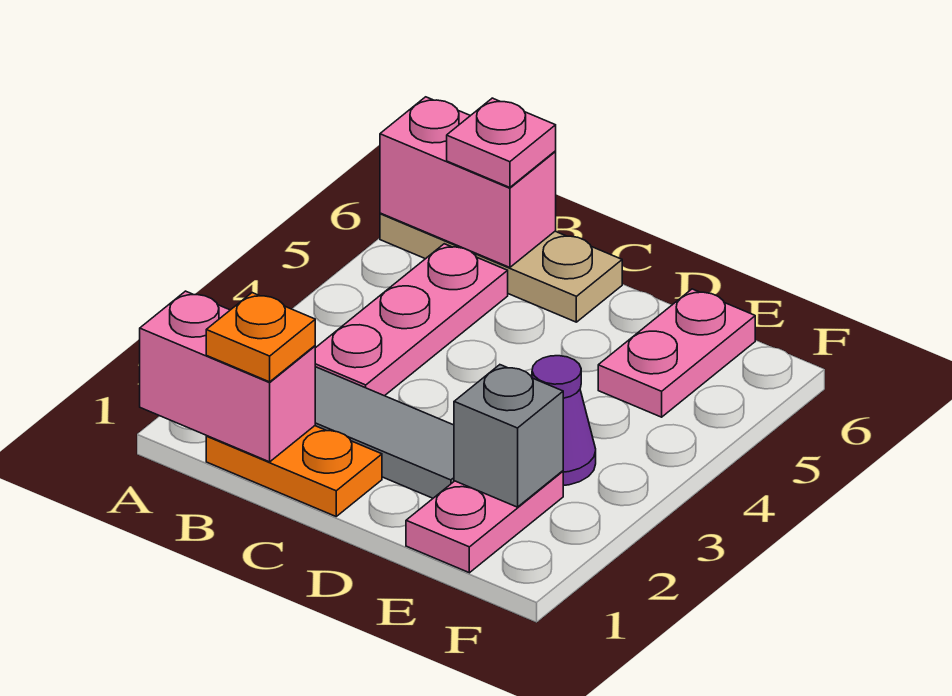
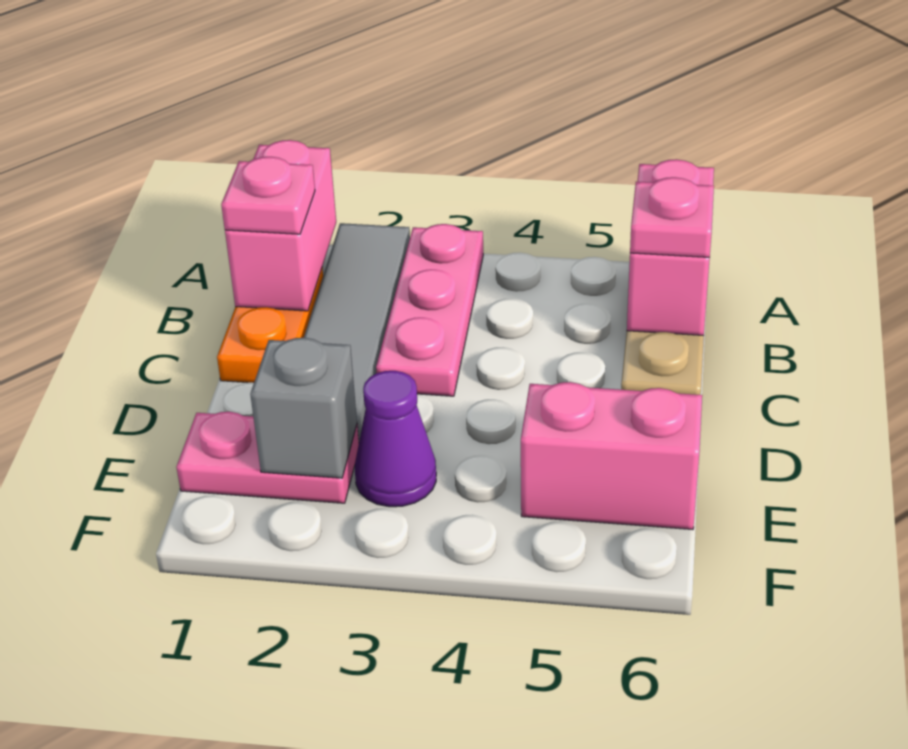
orange 1x1 plate [206,293,315,382] -> pink 1x1 plate [221,157,315,234]
pink 1x3 plate [315,244,508,396] -> pink 1x3 plate turned to [376,224,483,396]
pink 1x2 plate [598,289,755,417] -> pink 1x2 brick [521,382,702,529]

